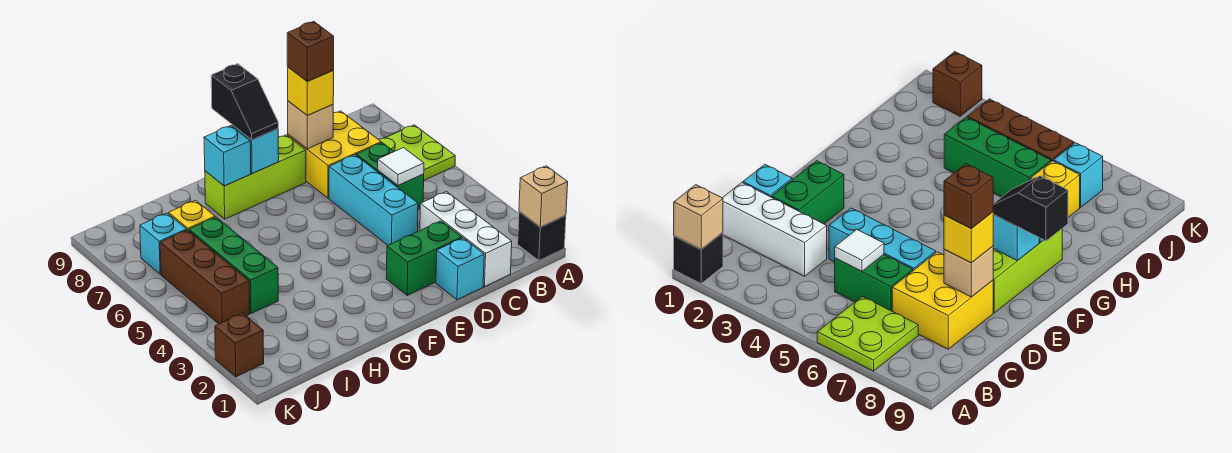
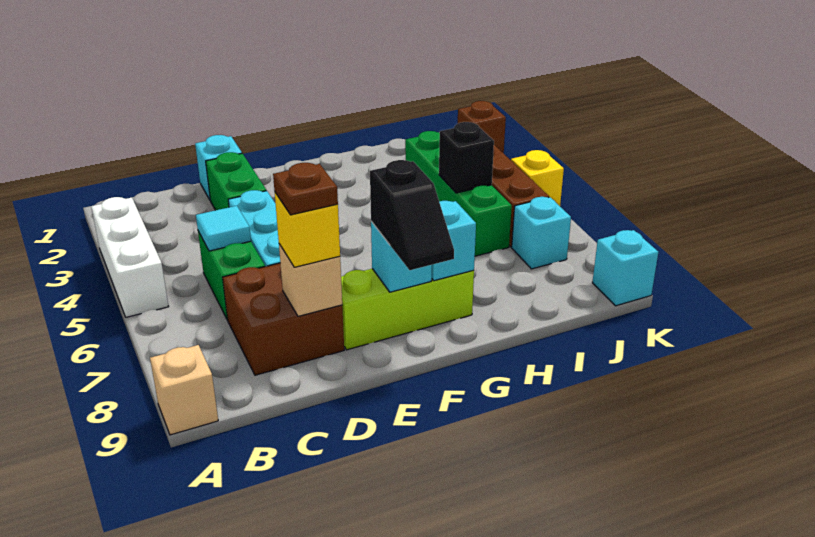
black 1x1 brick [518,212,566,261] -> black 1x1 brick moved to [439,122,494,193]
tan 1x1 brick [519,166,568,227] -> tan 1x1 brick moved to [150,345,218,435]
lime 2x2 plate [379,125,455,180] -> none
white 1x3 brick [420,192,512,287] -> white 1x3 brick moved to [91,197,169,317]
white 1x1 tile [378,148,424,186] -> cyan 1x1 tile [196,206,251,251]
yellow 2x2 brick [288,111,381,198] -> brown 2x2 brick [223,263,344,375]
green 1x2 brick [386,221,462,295] -> green 1x2 brick turned to [206,152,266,210]
brown 1x1 brick [287,21,334,82] -> brown 1x1 plate [273,163,338,215]
black 1x2 slope [211,64,278,140] -> black 1x2 slope turned to [370,160,454,270]
green 1x3 brick [189,217,278,314] -> green 1x4 brick [405,131,512,256]
yellow 1x1 brick [169,200,215,231] -> yellow 1x1 brick moved to [511,150,564,206]
none -> cyan 1x1 brick [592,230,658,306]

